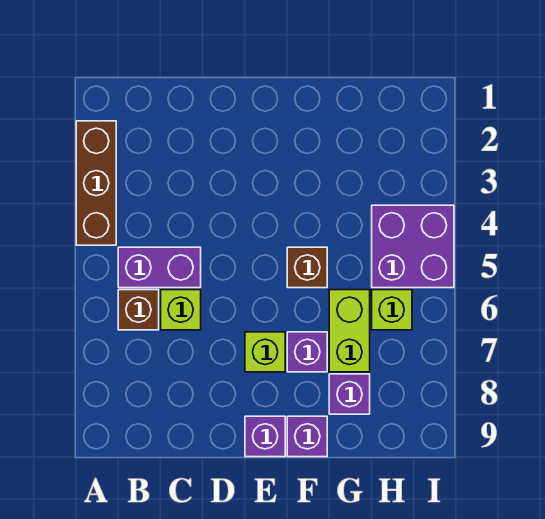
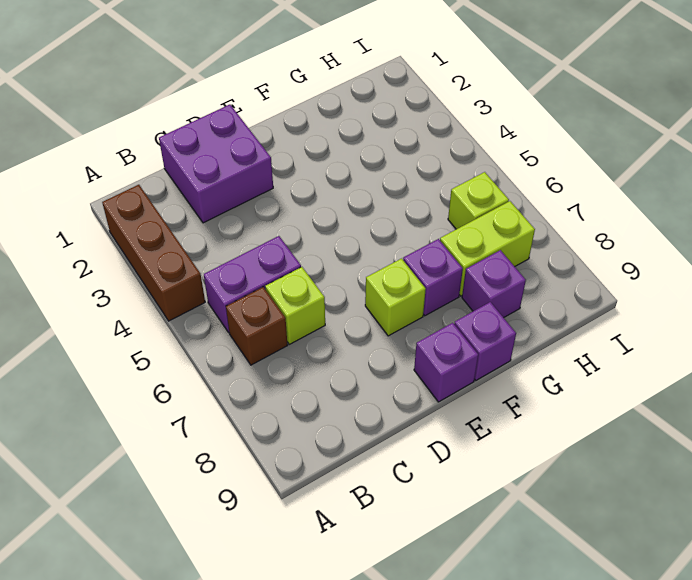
brown 1x1 brick [287,247,327,288] -> none
lime 1x2 brick [329,290,370,372] -> lime 1x2 brick turned to [440,201,535,296]
purple 2x2 brick [372,205,454,288] -> purple 2x2 brick moved to [159,105,273,223]

